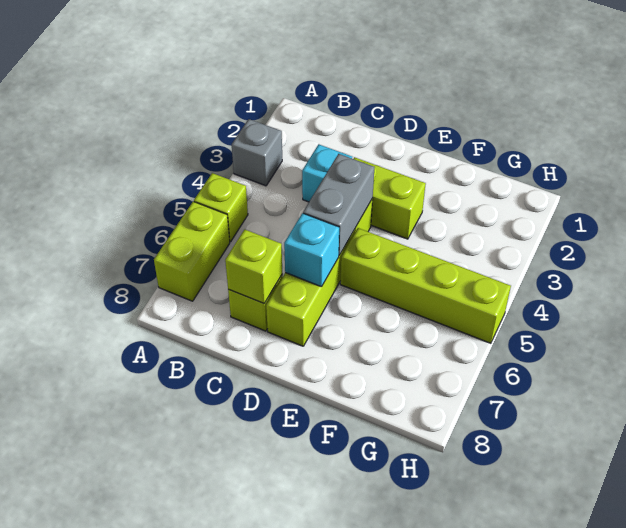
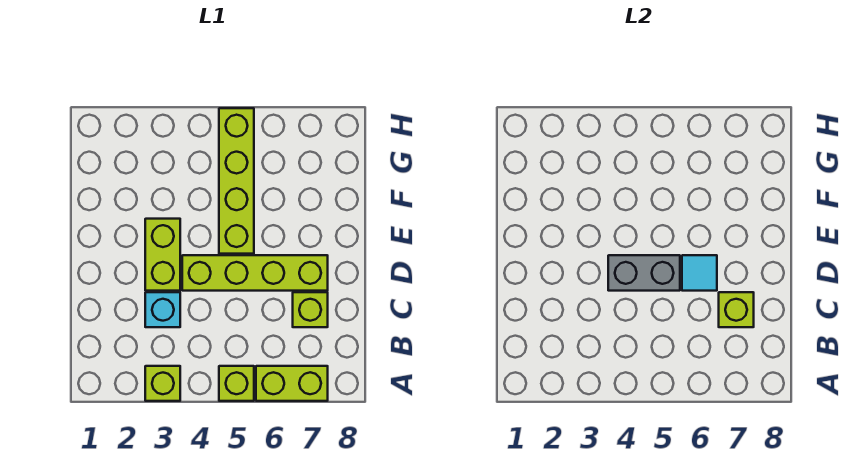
grey 1x1 brick [232,119,282,186] -> lime 1x1 brick [145,366,180,401]
cyan 1x1 brick [284,213,339,287] -> cyan 1x1 tile [682,255,717,291]

